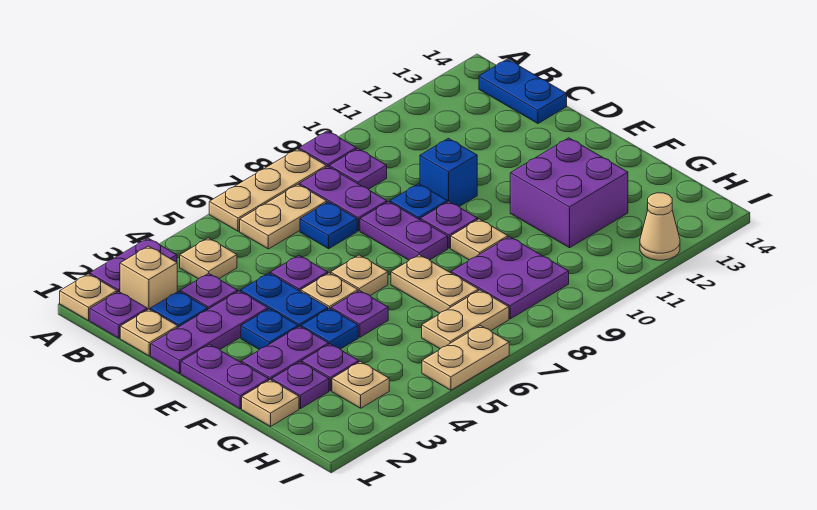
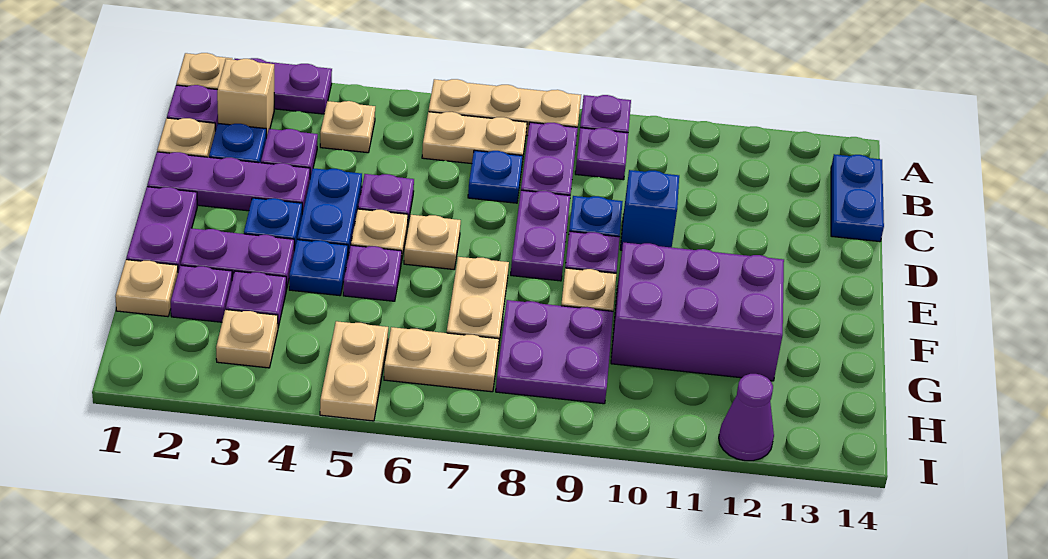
purple 2x2 brick [510,138,628,248] -> purple 2x3 brick [611,242,784,381]
tan 1x2 plate [422,326,509,390] -> tan 1x2 plate turned to [320,321,388,421]
tan 1x1 cone [640,193,680,260] -> purple 1x1 cone [719,374,774,461]

